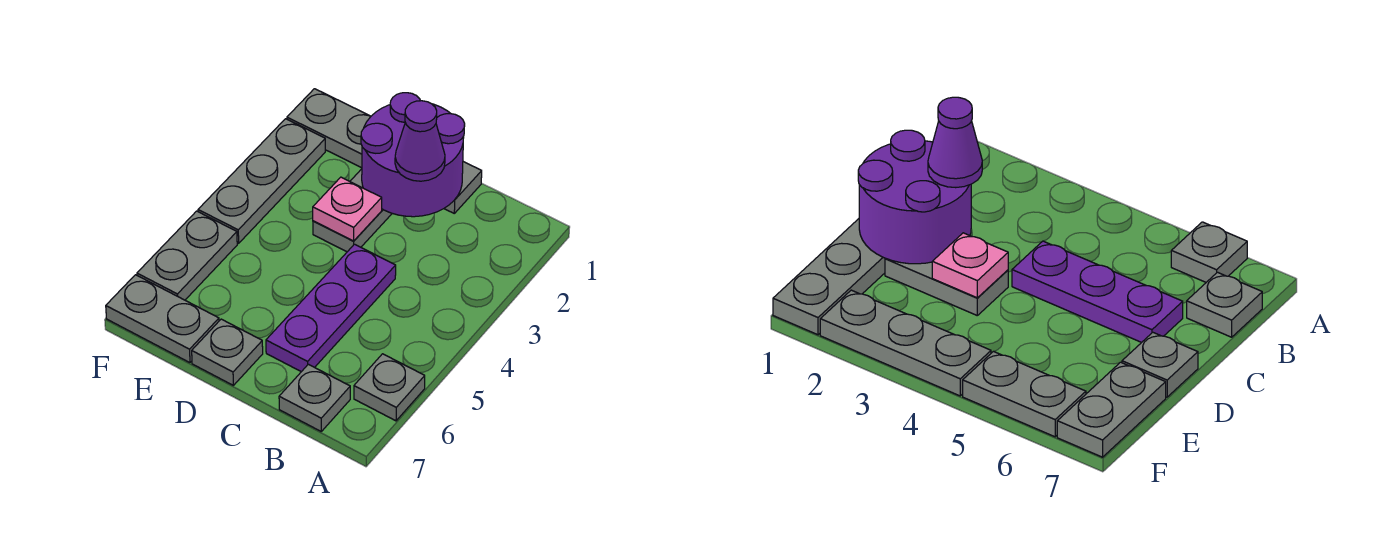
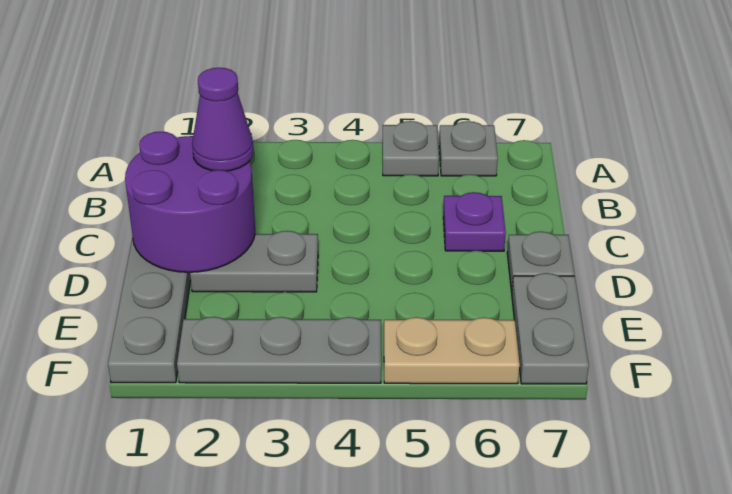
grey 1x1 plate [279,364,350,431] -> grey 1x1 plate moved to [383,121,439,176]
purple 1x3 plate [266,244,396,372] -> purple 1x1 plate [443,192,506,251]
pink 1x1 plate [313,177,382,241] -> none
grey 1x2 plate [137,211,237,300] -> tan 1x2 plate [384,317,520,384]

